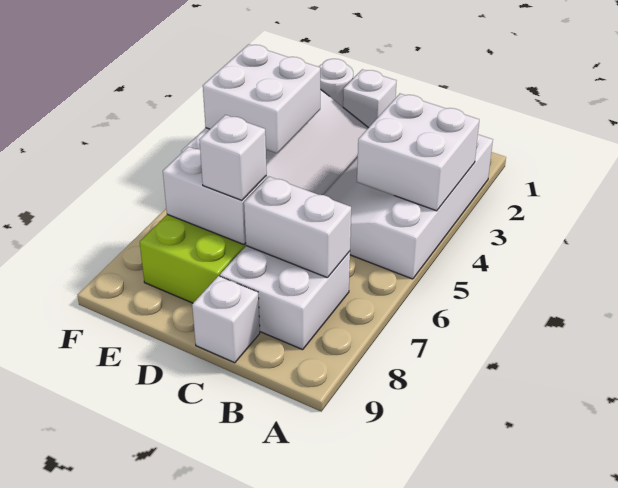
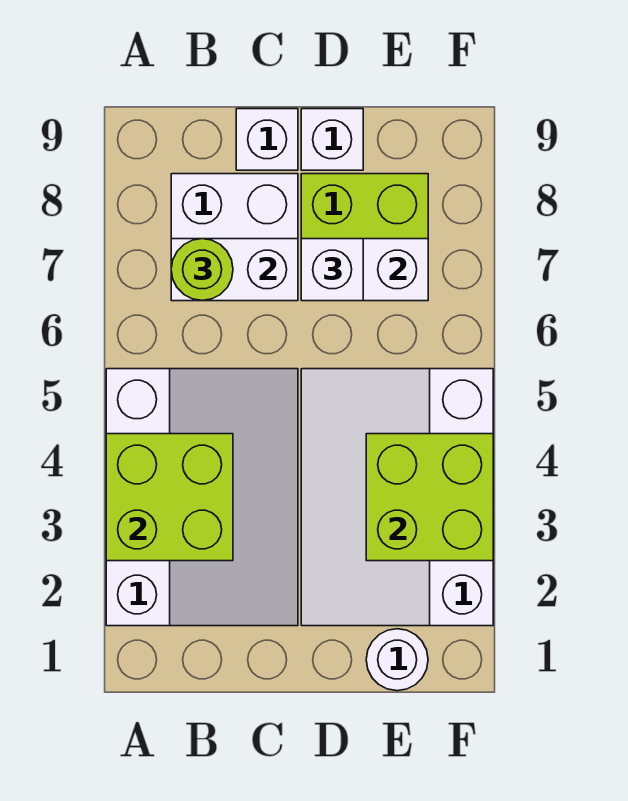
white 2x2 brick [357,94,479,211] -> lime 2x2 brick [106,434,233,561]
none -> lime 1x1 round brick [171,239,233,301]
white 1x1 brick [343,69,396,128] -> white 1x1 brick moved to [301,109,363,170]
white 2x2 brick [203,44,320,153] -> lime 2x2 brick [366,434,493,561]

